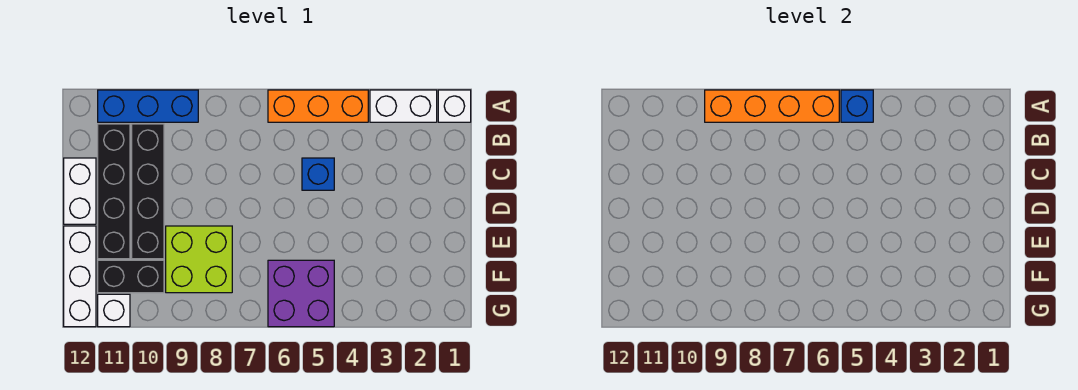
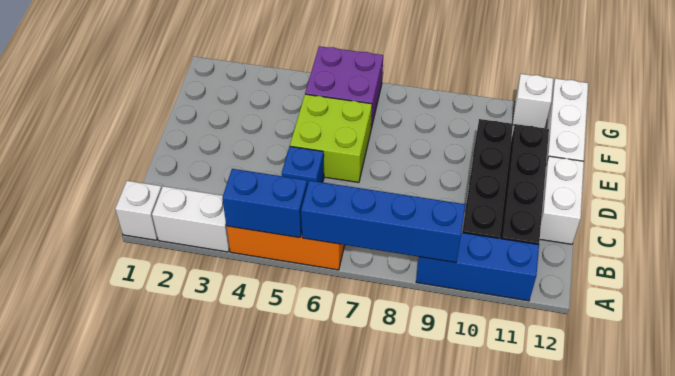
blue 1x1 brick [841,90,873,122] -> blue 1x2 brick [222,169,307,238]
orange 1x4 brick [705,90,839,122] -> blue 1x4 brick [301,180,465,263]
lime 2x2 brick [166,226,232,293] -> lime 2x2 brick moved to [290,94,372,182]
black 1x2 brick [98,260,164,293] -> none

